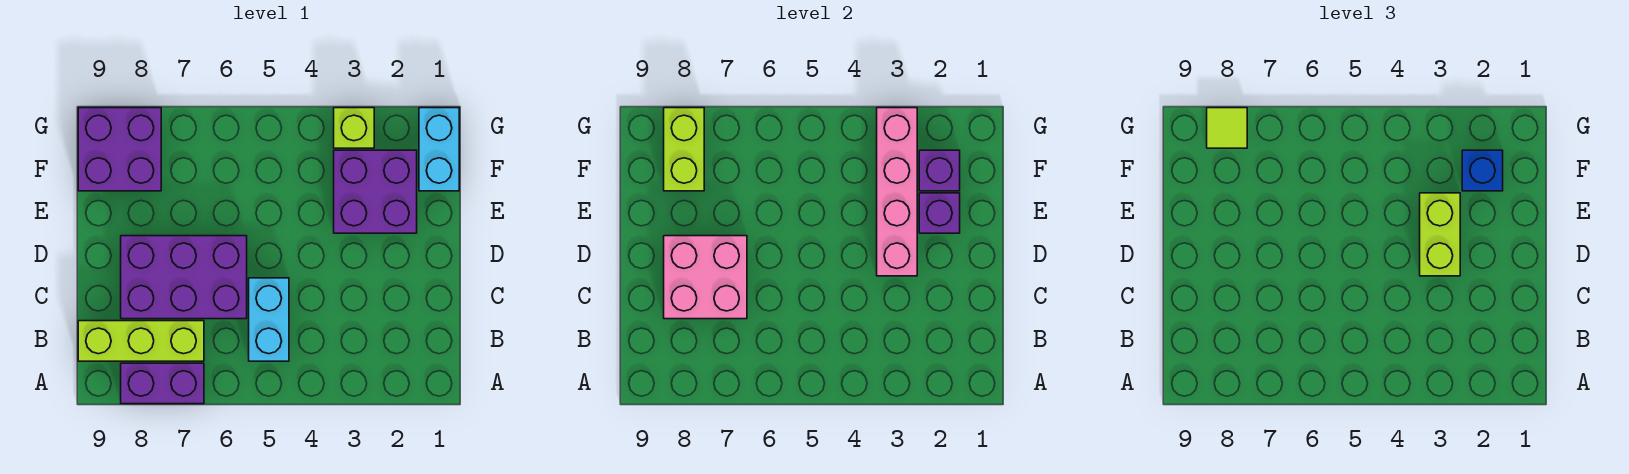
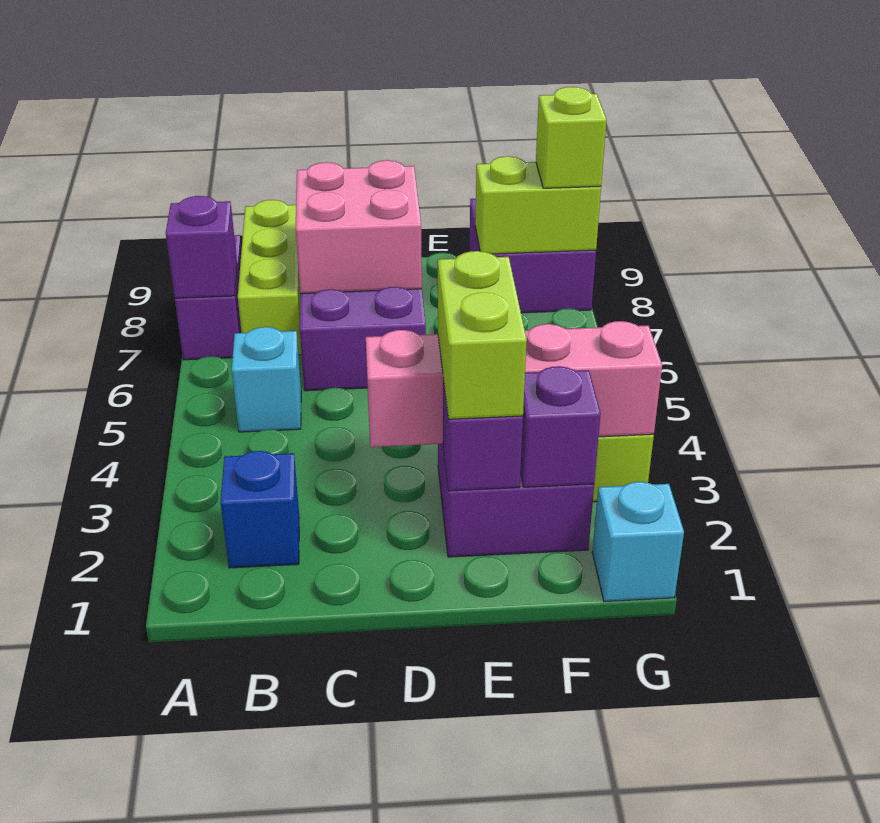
none -> purple 1x1 brick [166,196,237,298]
cyan 1x2 brick [249,278,289,361] -> cyan 1x1 brick [232,327,301,432]
lime 1x2 brick [1420,193,1460,276] -> lime 1x2 brick turned to [438,251,527,419]
cyan 1x2 brick [419,108,459,191] -> cyan 1x1 brick [592,482,684,602]
blue 1x1 brick [1462,150,1503,191] -> blue 1x1 brick moved to [221,451,299,568]
lime 1x1 tile [1207,108,1247,148] -> lime 1x1 brick [536,87,607,188]

